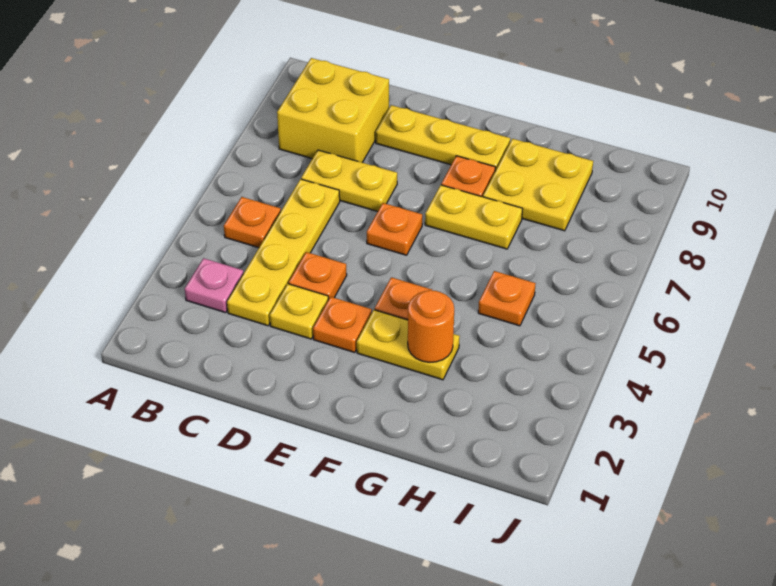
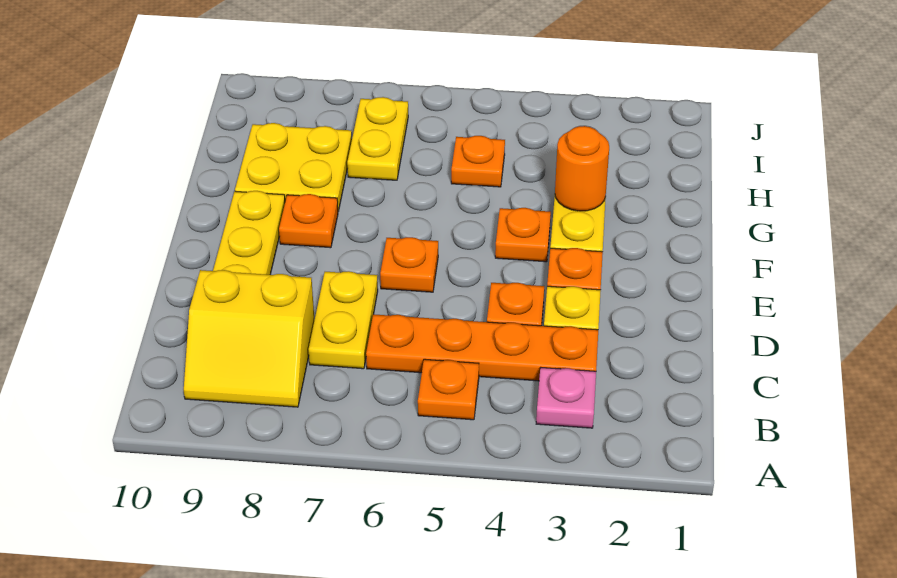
yellow 2x2 brick [277,58,389,163] -> yellow 2x2 slope [184,270,314,407]
yellow 1x4 plate [227,179,340,326] -> orange 1x4 plate [366,314,598,381]
yellow 1x2 plate [425,185,522,249] -> yellow 1x2 plate moved to [347,97,408,180]

